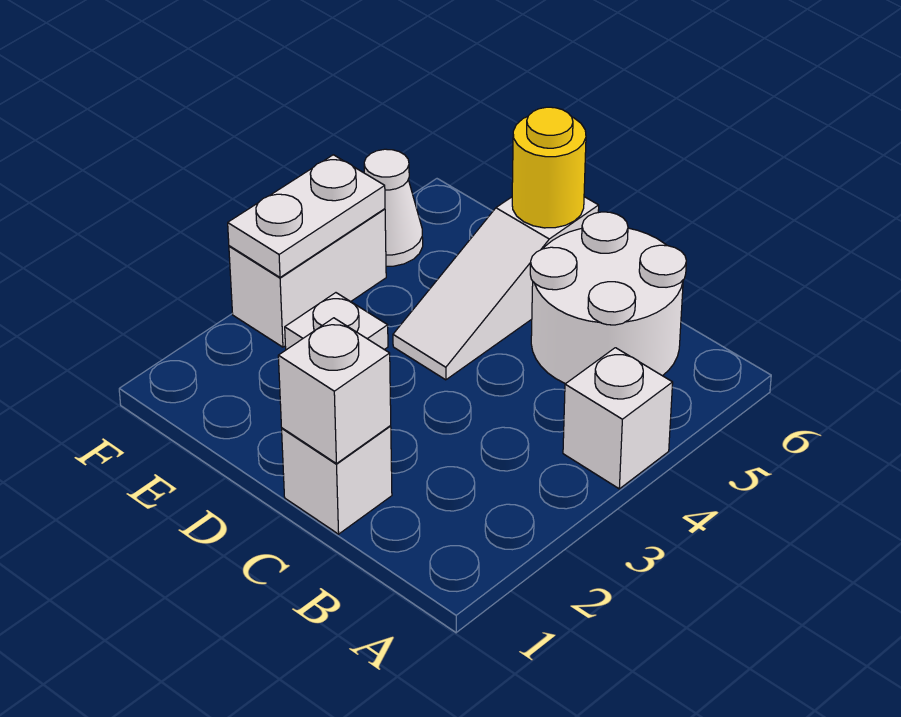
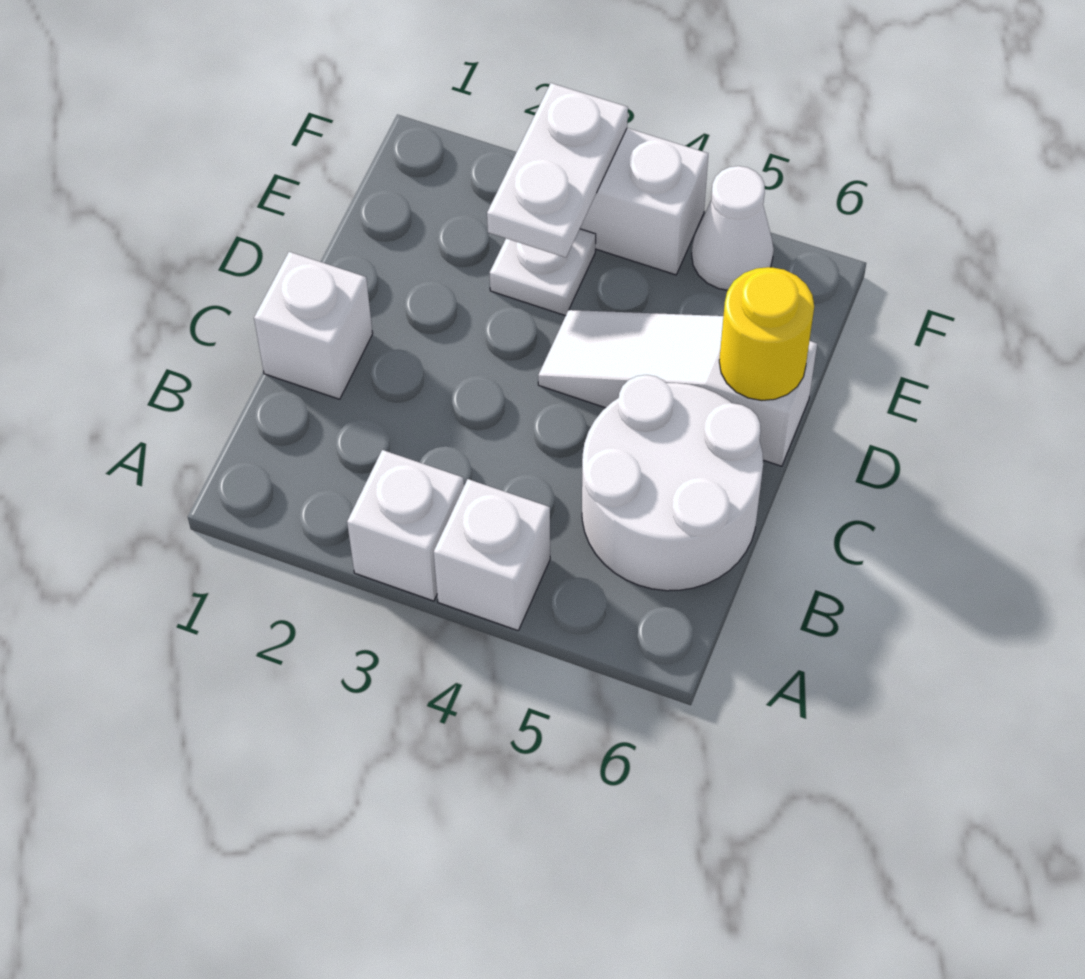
white 1x1 brick [278,318,391,464] -> white 1x1 brick moved to [347,450,464,601]
white 1x2 plate [228,155,385,277] -> white 1x2 plate turned to [487,83,628,258]

